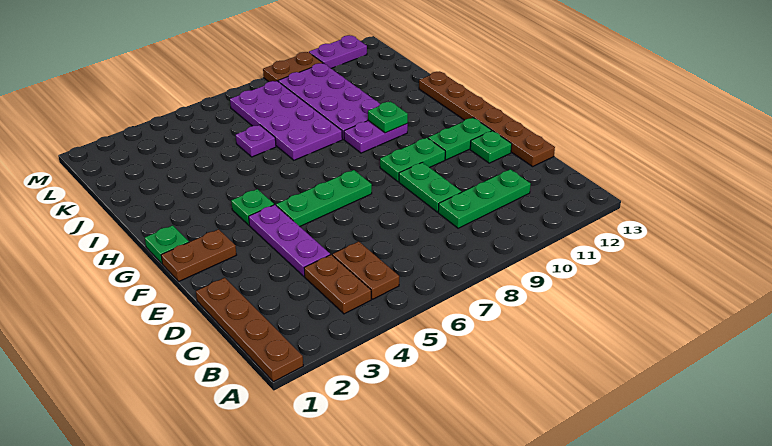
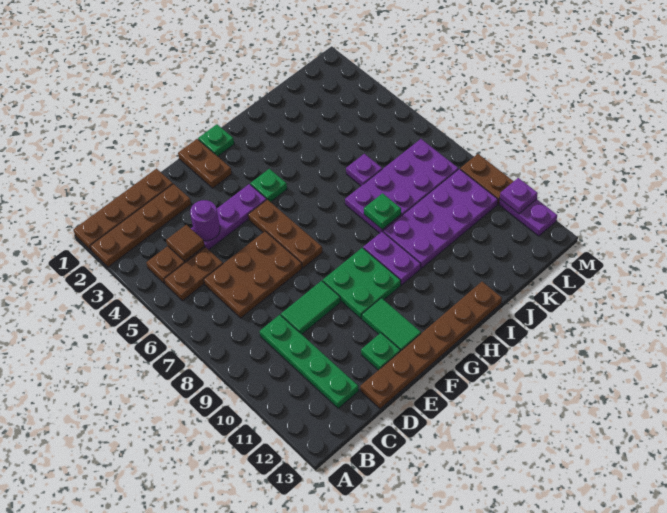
none -> brown 1x4 plate [90,184,191,267]
none -> brown 1x1 tile [166,225,205,262]
none -> brown 2x3 plate [204,231,302,318]
green 1x3 plate [438,169,531,228] -> green 1x4 plate [260,315,359,408]
none -> purple 1x1 round brick [190,200,220,241]
green 1x2 plate [399,162,461,212] -> green 1x2 tile [281,281,341,334]
green 1x3 plate [276,170,372,226] -> brown 1x3 plate [248,199,323,268]
green 1x2 plate [380,138,445,182] -> green 2x2 plate [323,248,401,319]
green 1x2 plate [428,118,492,160] -> green 1x2 tile [362,298,421,351]
green 1x1 plate [368,101,408,133] -> green 1x1 plate moved to [364,193,401,229]
none -> purple 1x1 plate [500,178,538,214]

